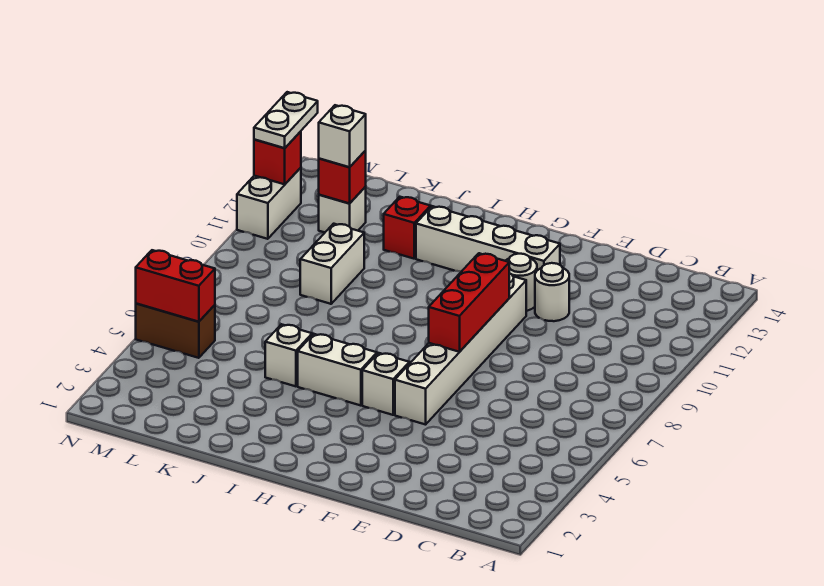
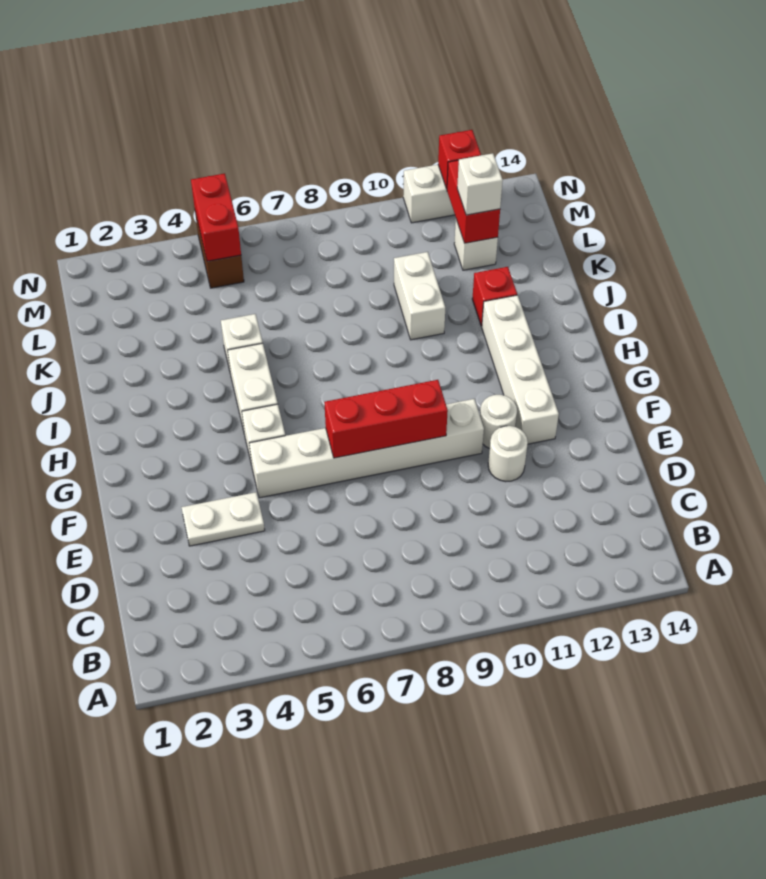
white 1x2 brick [300,224,364,304] -> white 1x2 brick turned to [394,252,445,340]
red 1x1 brick [319,151,366,204] -> red 1x2 brick [447,160,500,243]
white 1x2 plate [254,92,318,148] -> white 1x2 plate moved to [182,492,265,546]

